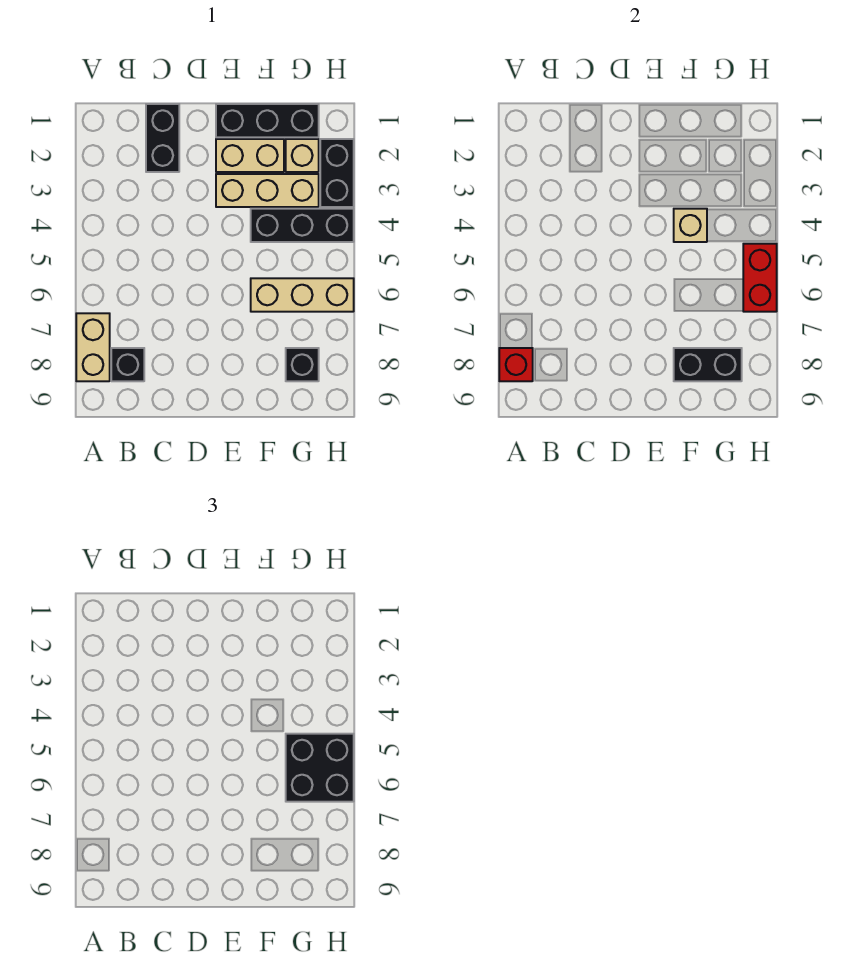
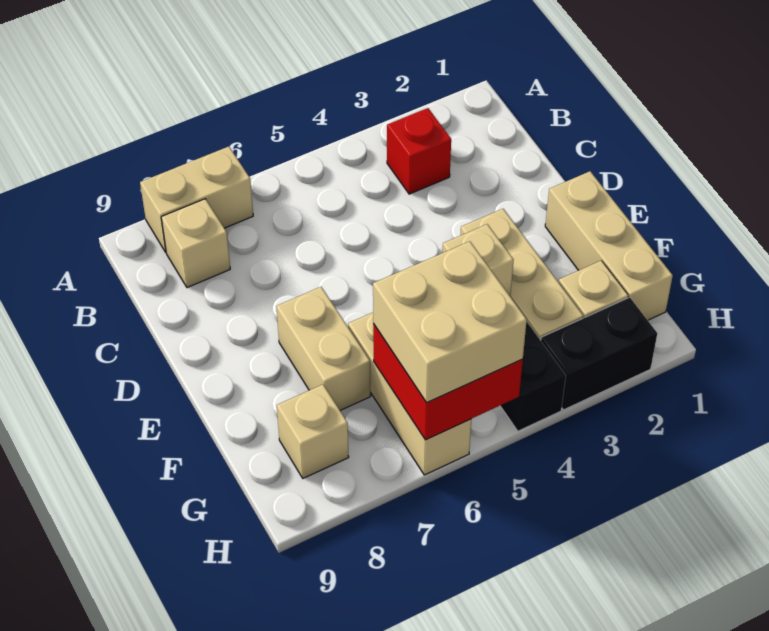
red 1x1 brick [499,348,533,381] -> red 1x1 brick moved to [387,108,451,194]
black 1x1 brick [111,348,144,381] -> tan 1x1 brick [161,199,230,288]
black 1x2 brick [146,104,179,172] -> none
black 1x3 brick [216,104,319,137] -> tan 1x3 brick [545,171,673,320]
tan 1x2 brick [216,139,284,172] -> tan 1x2 brick moved to [276,287,371,410]
black 1x2 brick [674,348,742,381] -> none
black 2x2 brick [286,734,354,802] -> tan 2x2 brick [373,241,527,403]
black 1x1 brick [286,348,319,381] -> tan 1x1 brick [277,385,349,478]
red 1x2 brick [743,244,777,312] -> red 2x2 brick [373,324,523,440]

